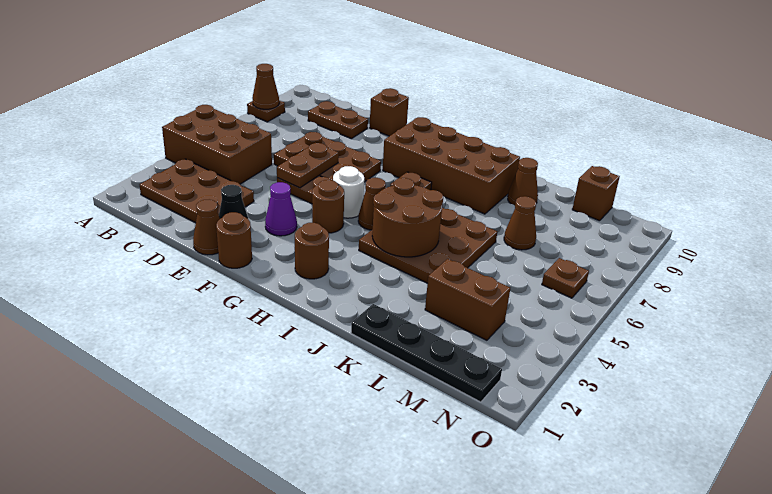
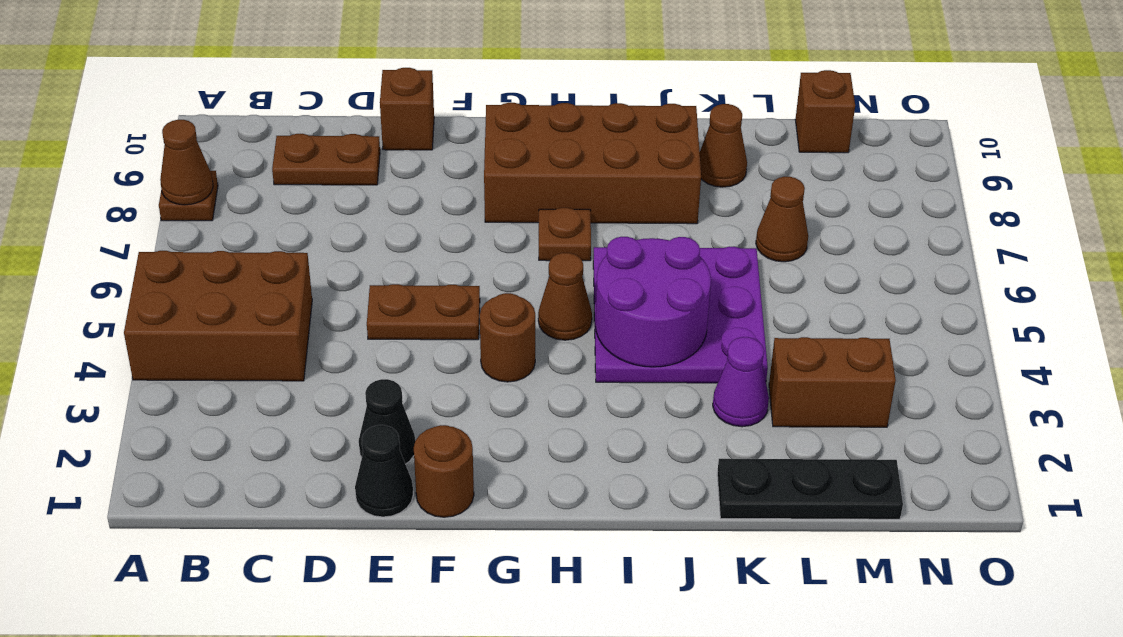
brown 2x3 plate [140,159,254,223] -> none
brown 2x3 plate [274,132,381,182] -> none
brown 1x1 cone [193,199,220,255] -> black 1x1 cone [355,425,413,517]
brown 1x2 plate [277,143,339,188] -> none
purple 1x1 cone [265,182,297,236] -> purple 1x1 cone moved to [713,337,769,427]
white 1x1 round brick [333,166,364,218] -> none
brown 1x1 round brick [295,223,329,279] -> none
brown 3x3 plate [359,208,497,283] -> purple 3x3 plate [593,247,768,383]
brown 2x2 round brick [372,178,443,257] -> purple 2x2 round brick [595,237,711,367]
black 1x4 plate [351,304,502,402] -> black 1x3 plate [717,459,903,519]
brown 1x1 plate [542,258,589,298] -> none

